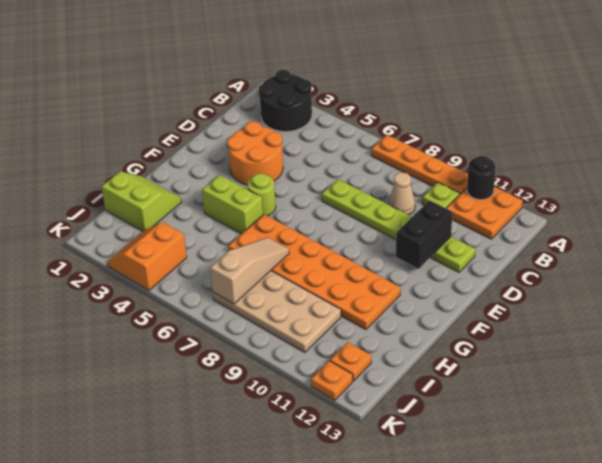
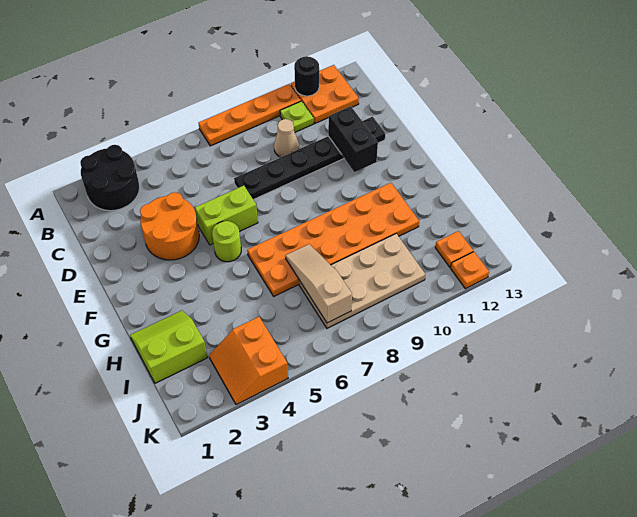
lime 1x6 plate [322,179,475,272] -> black 1x6 plate [234,117,385,200]
lime 1x2 brick [202,175,263,234] -> lime 1x2 brick moved to [195,186,258,245]

